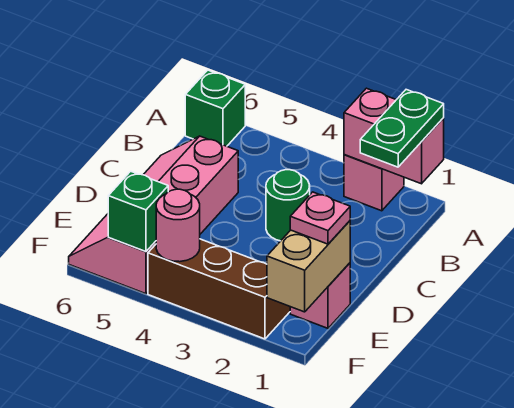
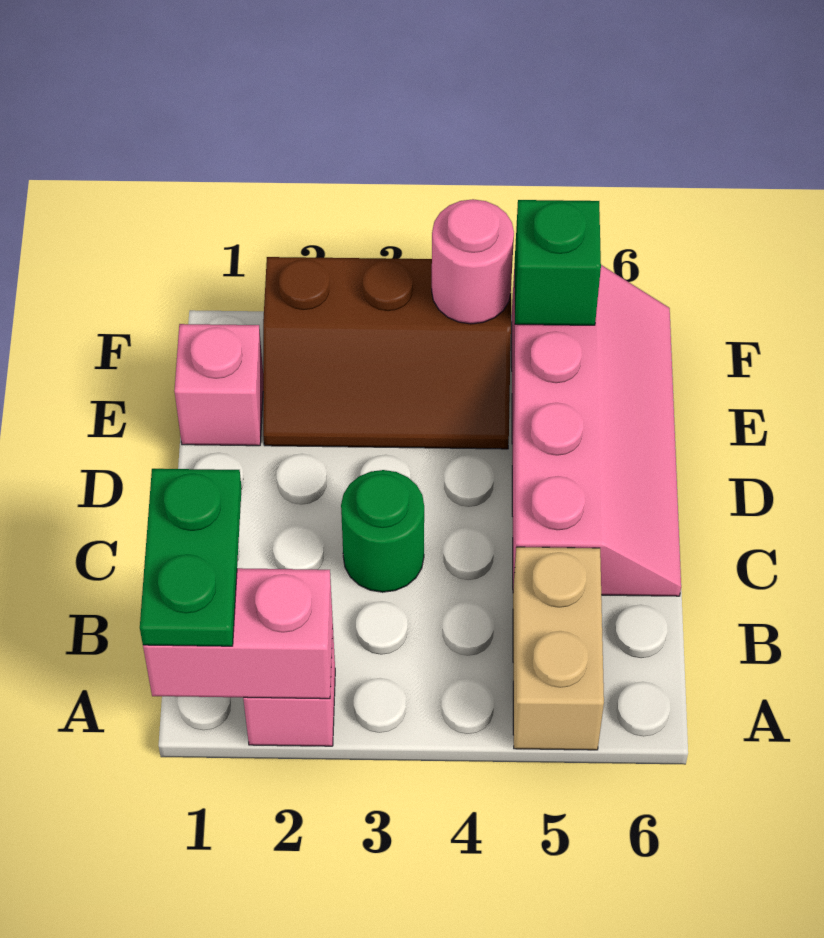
green 1x1 brick [185,70,245,146] -> none
tan 1x2 brick [267,221,350,312] -> tan 1x2 brick moved to [513,547,604,750]
pink 1x1 plate [290,192,350,244] -> none

